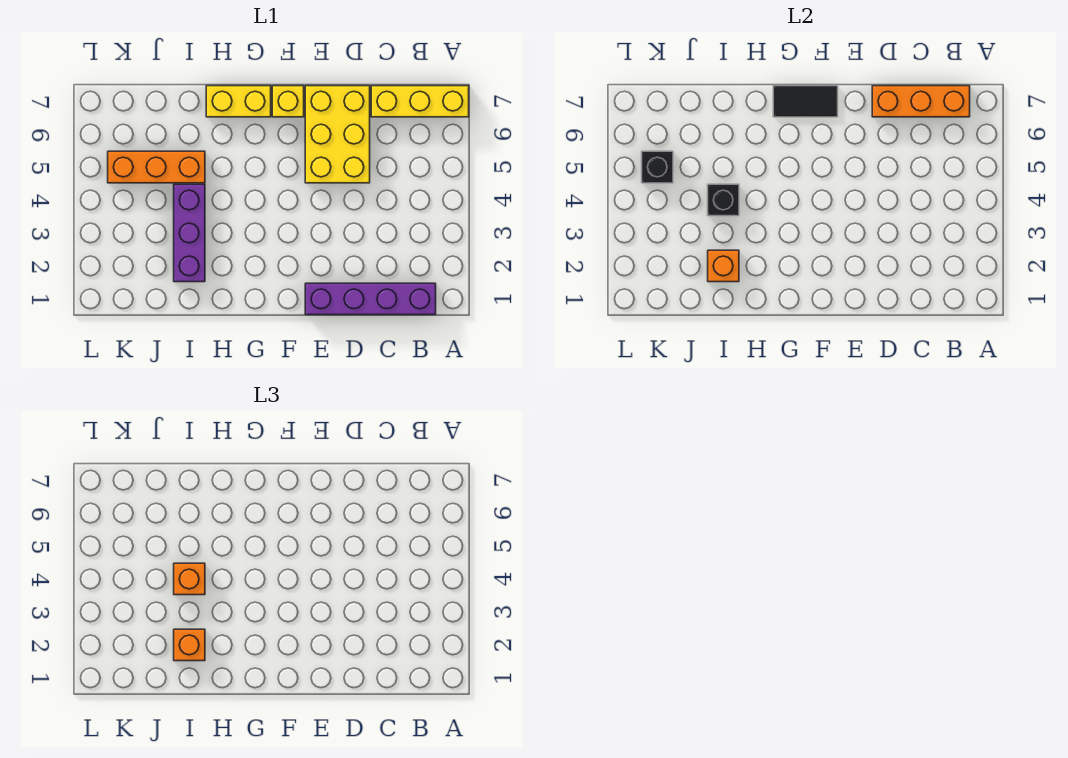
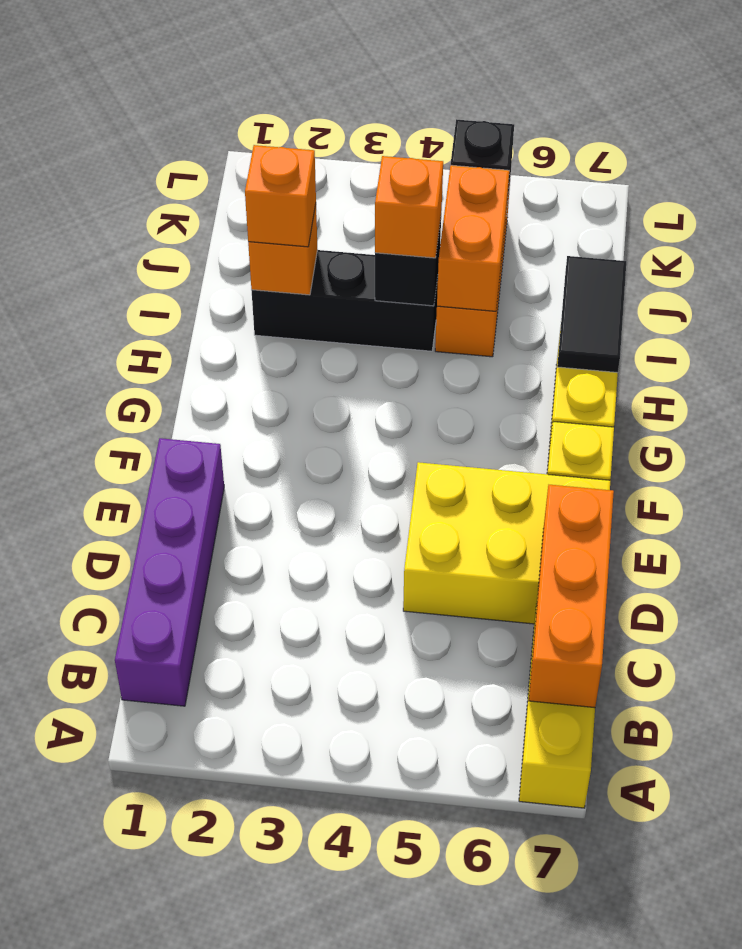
black 1x2 tile [773,86,838,117] -> black 1x2 tile moved to [557,256,626,373]
purple 1x3 brick [174,184,205,282] -> black 1x3 brick [252,250,438,351]
none -> orange 1x2 brick [437,165,509,311]

